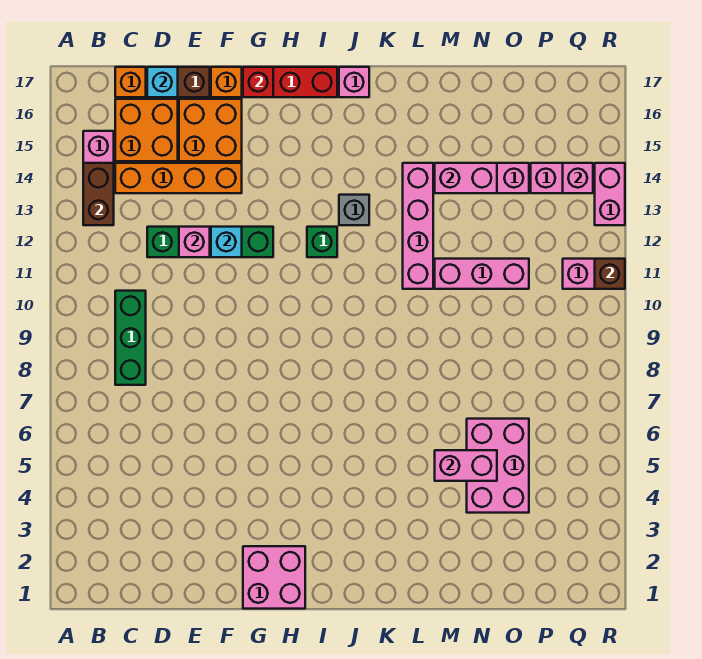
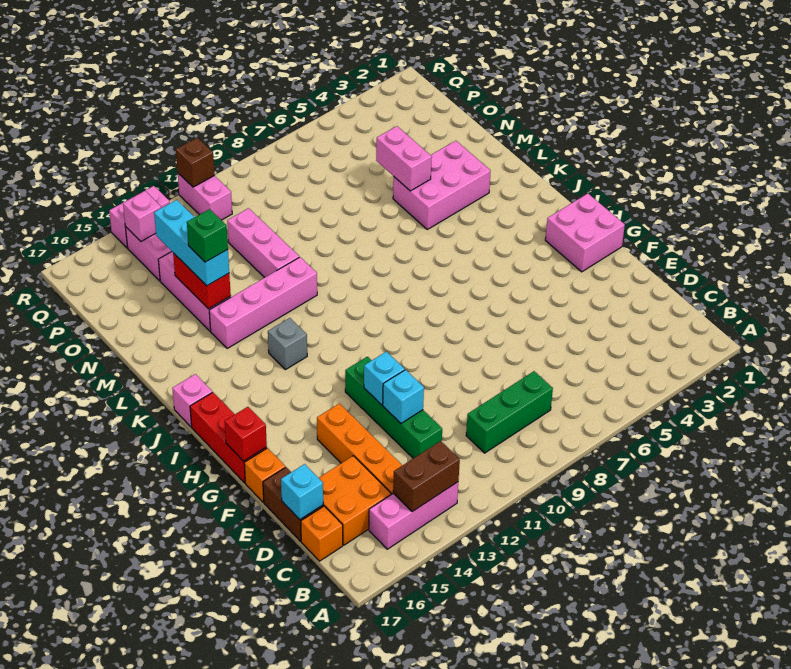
pink 1x1 brick [179,227,210,257] -> cyan 1x1 brick [383,370,424,423]
orange 2x2 brick [179,99,242,161] -> none
green 1x1 brick [307,227,337,257] -> green 1x1 brick moved to [187,209,228,262]
pink 1x2 brick [435,163,497,193] -> red 1x2 brick [173,253,231,309]
none -> cyan 1x3 brick [154,200,229,286]
pink 2x3 brick [467,419,529,513] -> pink 2x3 brick moved to [393,141,491,229]

